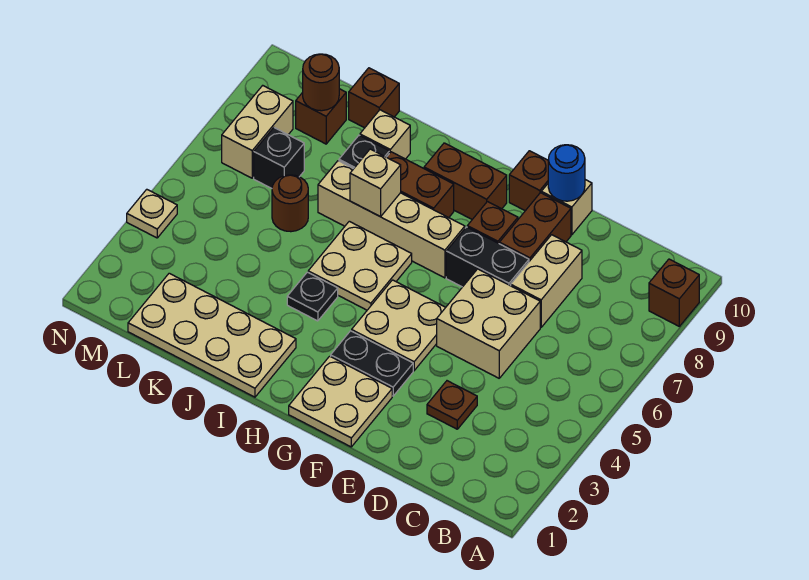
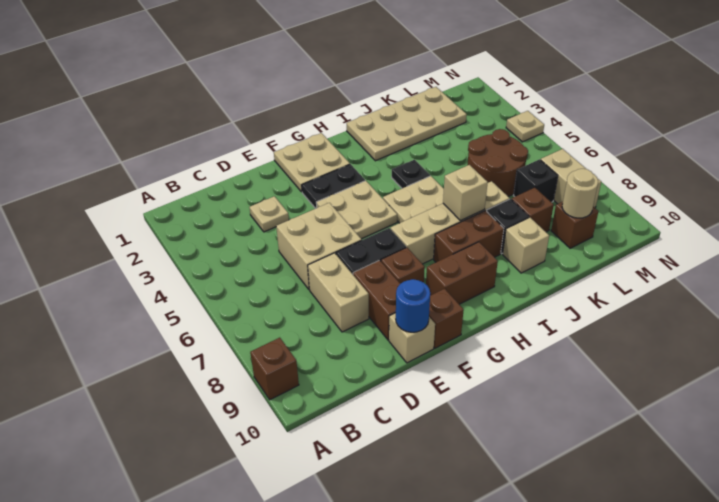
brown 1x1 plate [427,381,477,429] -> tan 1x1 plate [249,196,289,232]
brown 1x1 round brick [272,175,308,232] -> brown 2x2 round brick [468,129,528,196]
brown 1x1 brick [349,68,399,128] -> brown 1x1 brick moved to [512,188,554,232]
brown 1x1 round brick [303,54,339,111] -> tan 1x1 round brick [562,169,598,218]

